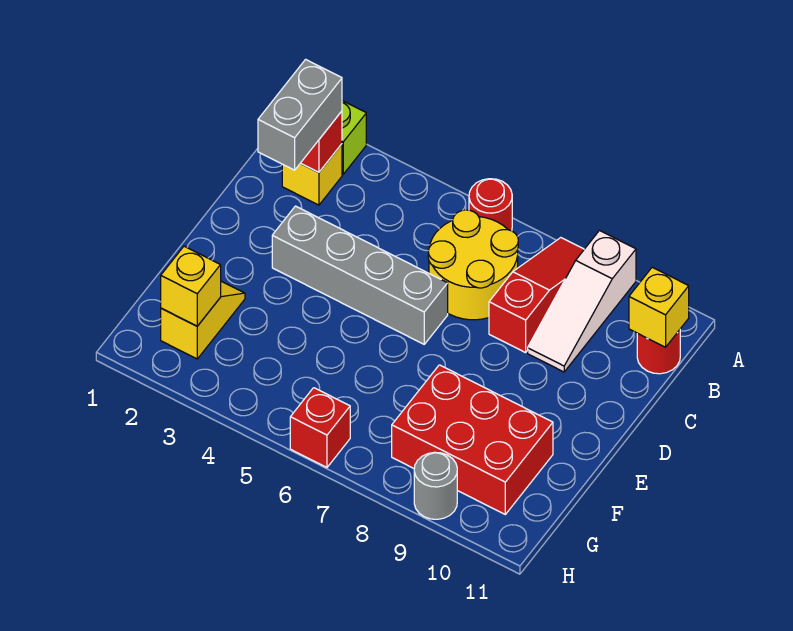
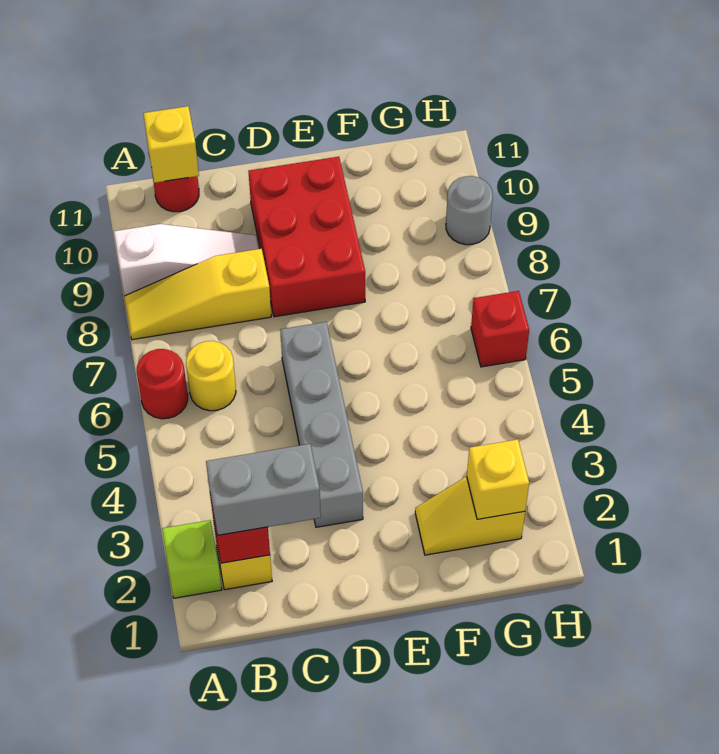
red 1x3 slope [489,238,584,353] -> yellow 1x3 slope [124,249,271,340]
yellow 2x2 round brick [428,210,518,320] -> yellow 1x1 round brick [186,341,236,411]
red 2x3 brick [392,365,553,514] -> red 2x3 brick moved to [248,157,365,317]

